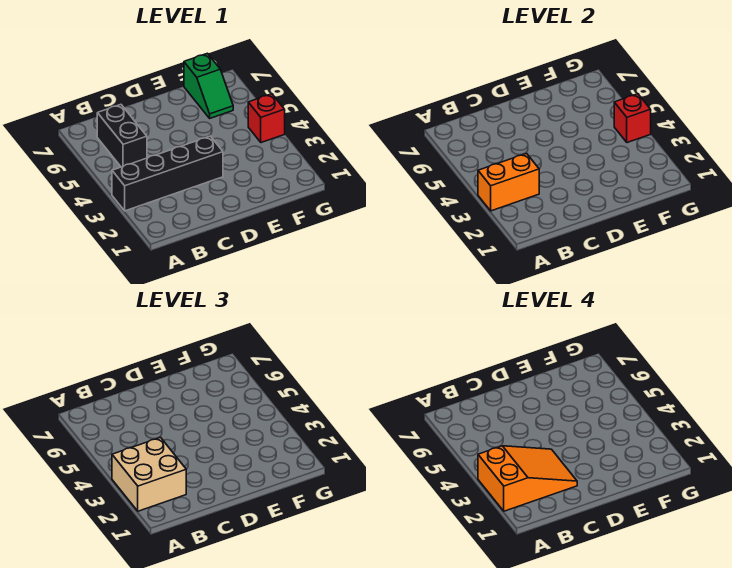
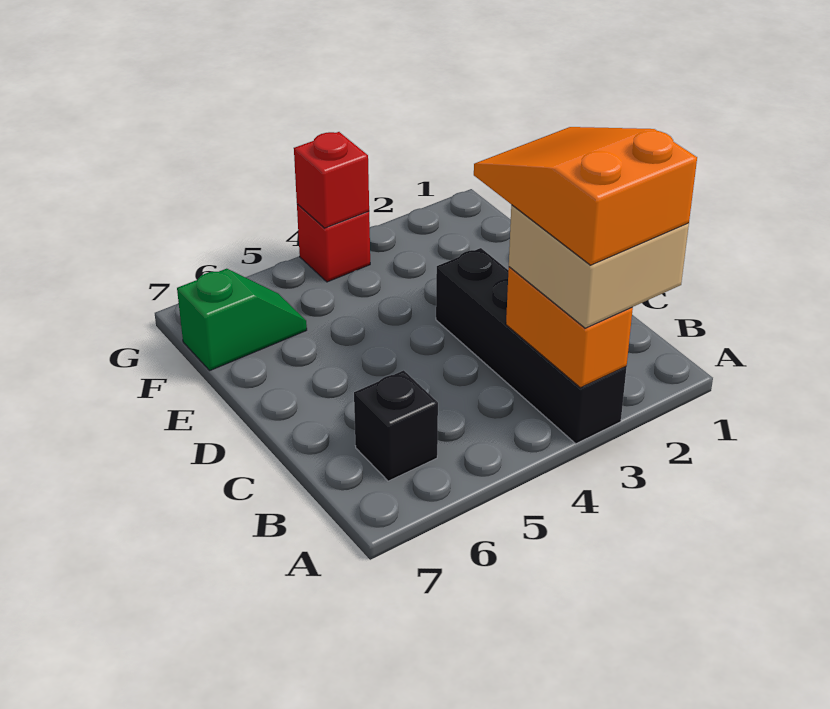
black 1x2 brick [97,105,147,167] -> black 1x1 brick [354,370,438,481]

